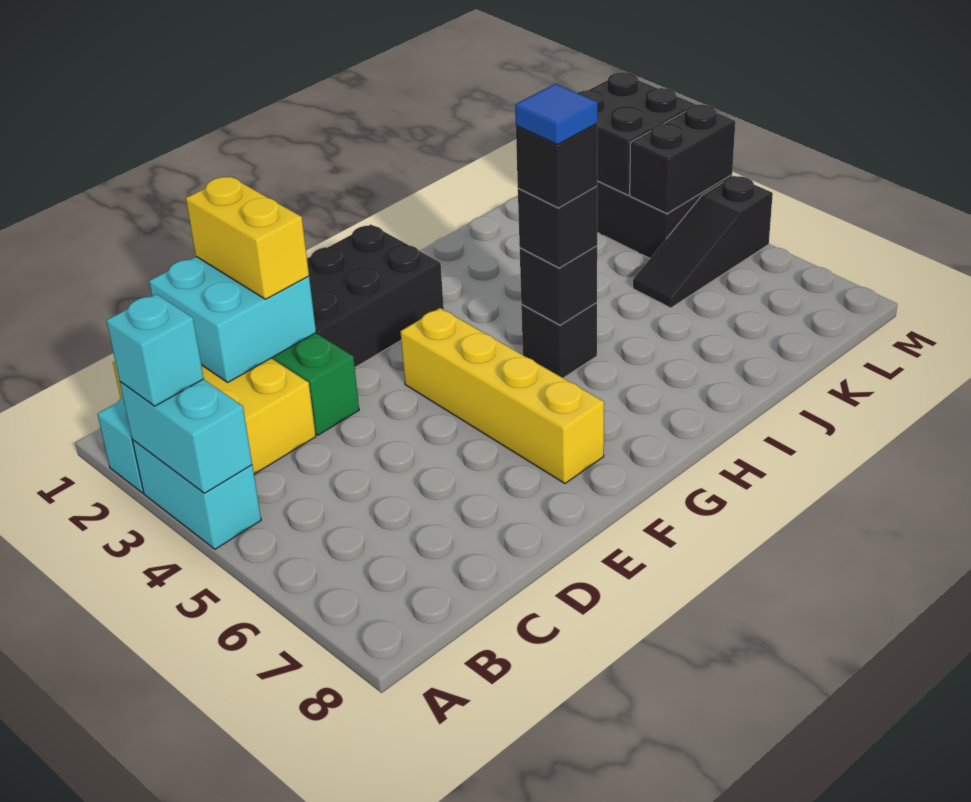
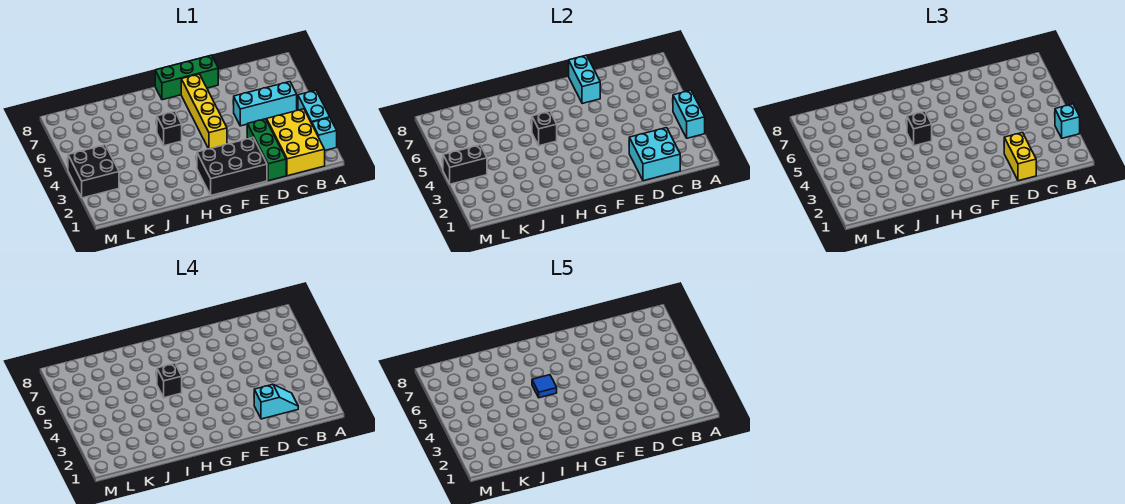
none -> cyan 1x3 brick [234,82,297,126]
none -> cyan 1x2 slope [254,384,298,419]
none -> cyan 1x2 brick [569,55,600,104]
none -> green 1x3 brick [155,55,218,100]
black 1x3 slope [633,176,773,308] -> none
black 2x2 brick [578,72,695,195] -> none

